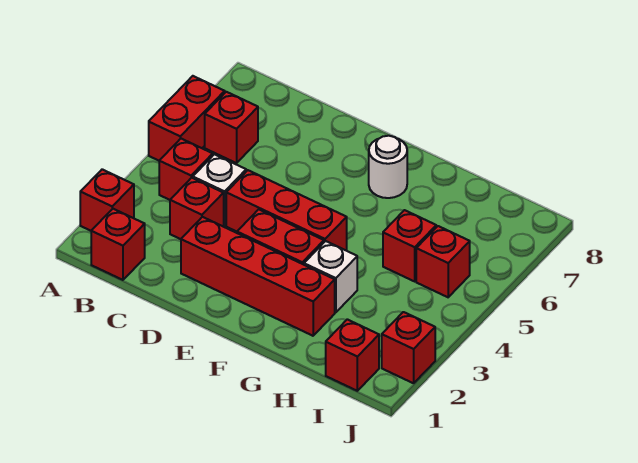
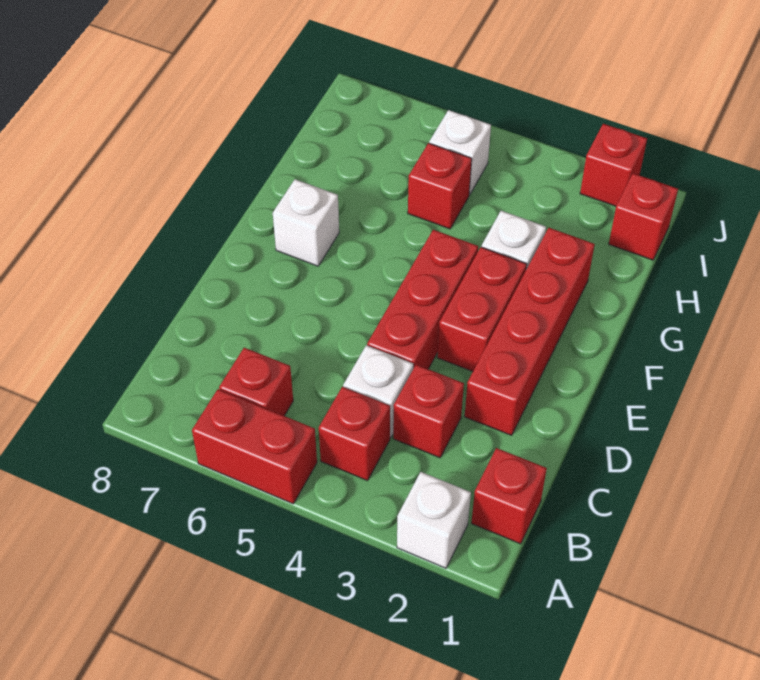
red 1x1 brick [80,169,134,231] -> white 1x1 brick [397,472,471,568]
white 1x1 round brick [369,136,407,198] -> white 1x1 brick [273,179,339,266]
red 1x1 brick [416,226,470,297] -> white 1x1 brick [429,110,491,195]

